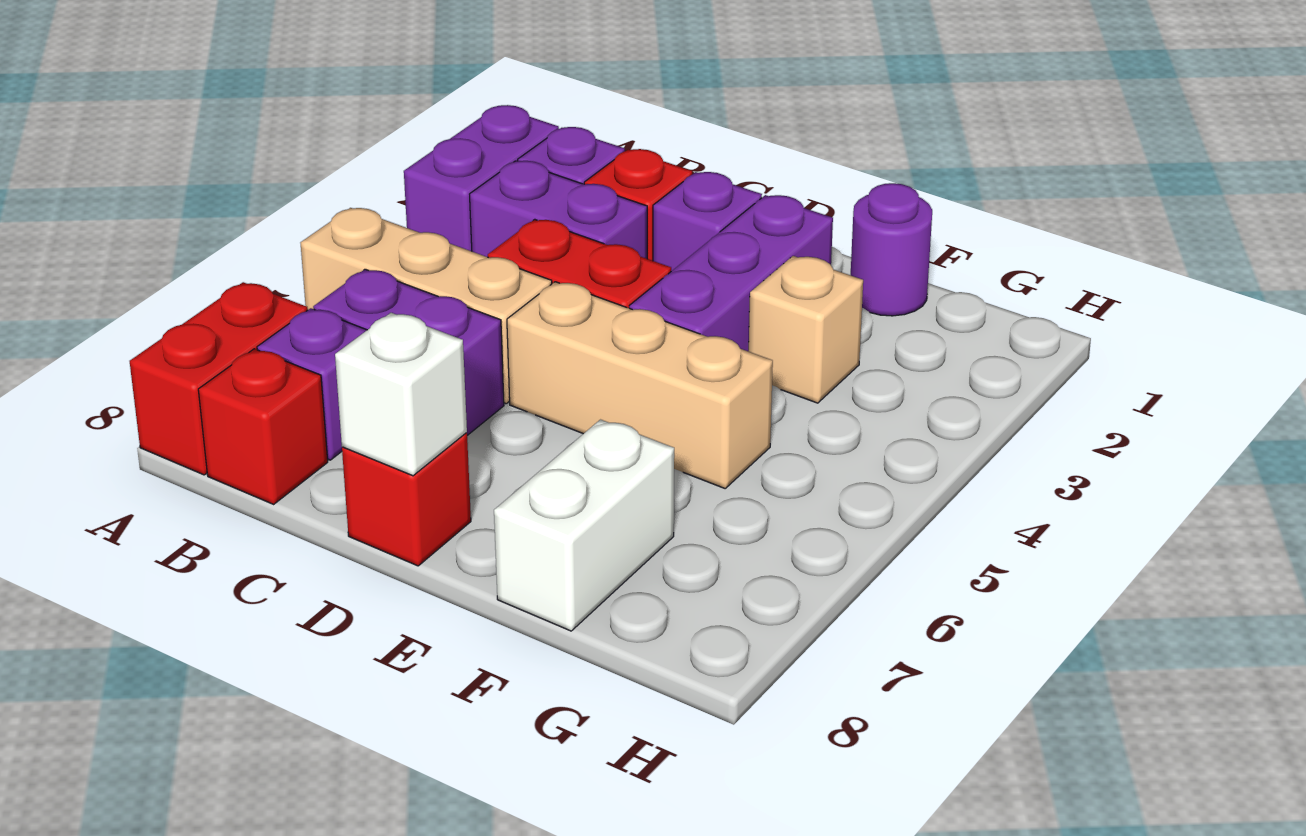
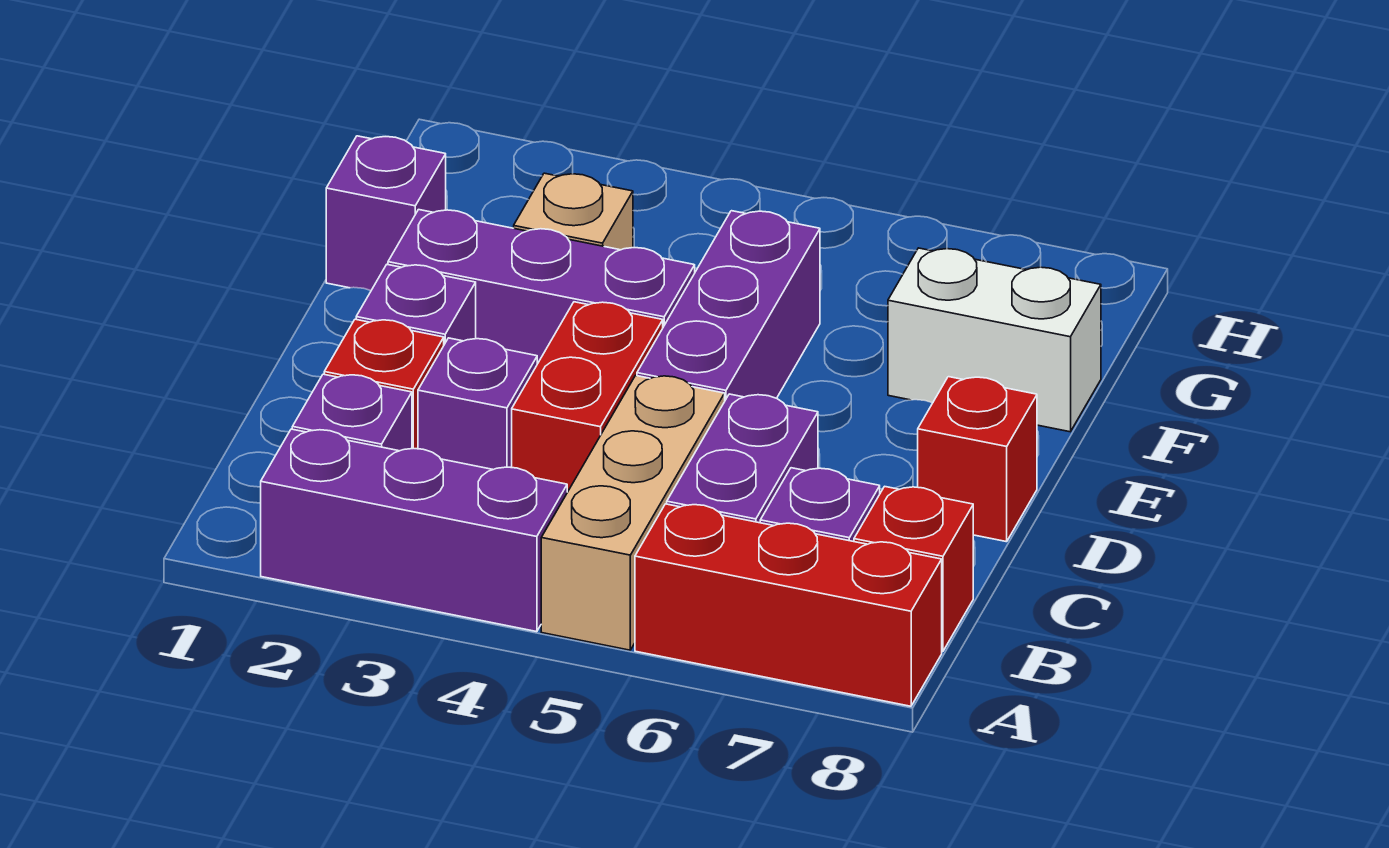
purple 1x2 brick [404,105,559,251] -> purple 1x3 brick [261,429,567,632]
red 1x2 brick [130,282,308,475] -> red 1x3 brick [635,504,942,706]
purple 1x2 brick [470,161,647,259] -> purple 1x1 brick [418,338,537,470]
tan 1x3 brick [507,282,773,488] -> purple 1x3 brick [637,211,820,400]
white 1x1 brick [335,313,467,476] -> none
purple 1x1 round brick [851,183,932,316] -> purple 1x1 brick [326,136,446,291]

